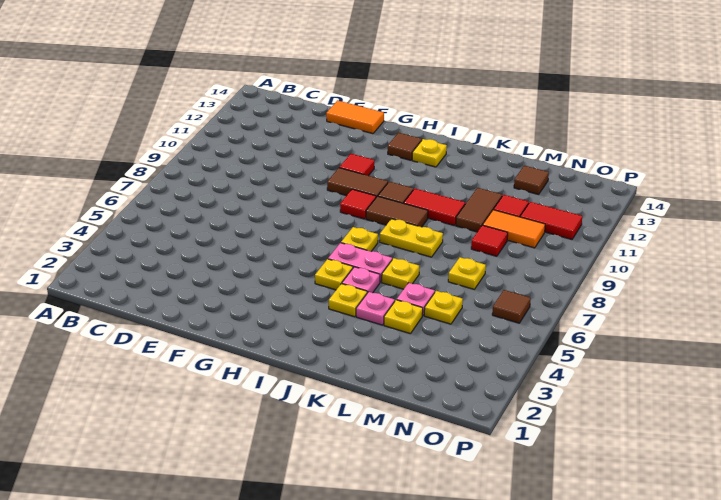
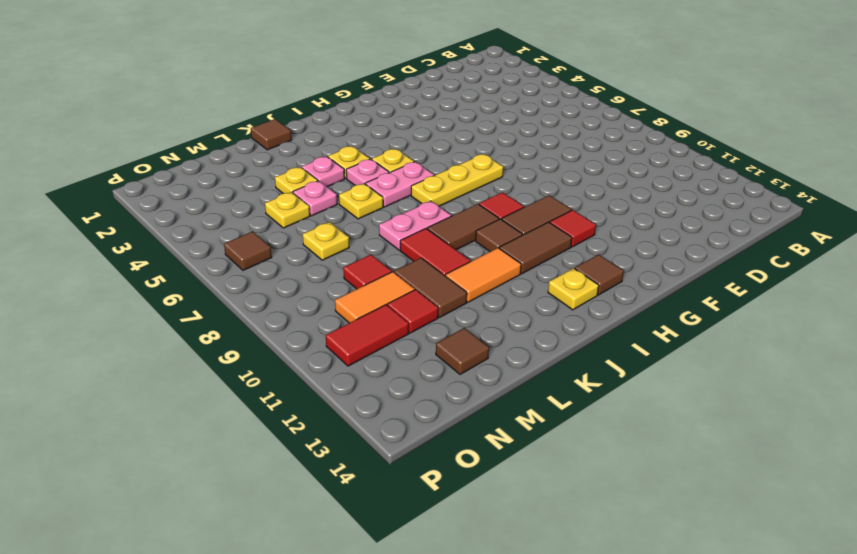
orange 1x2 tile [326,100,384,134] -> orange 1x2 tile moved to [445,248,521,302]
none -> brown 1x2 tile [499,222,572,274]
yellow 1x1 plate [341,227,378,251] -> yellow 1x3 plate [411,154,503,206]
yellow 1x2 plate [380,219,443,257] -> pink 1x2 plate [379,201,451,250]
red 1x2 tile [404,189,465,225] -> red 1x2 tile turned to [400,229,470,275]
none -> brown 1x1 tile [251,119,292,150]

